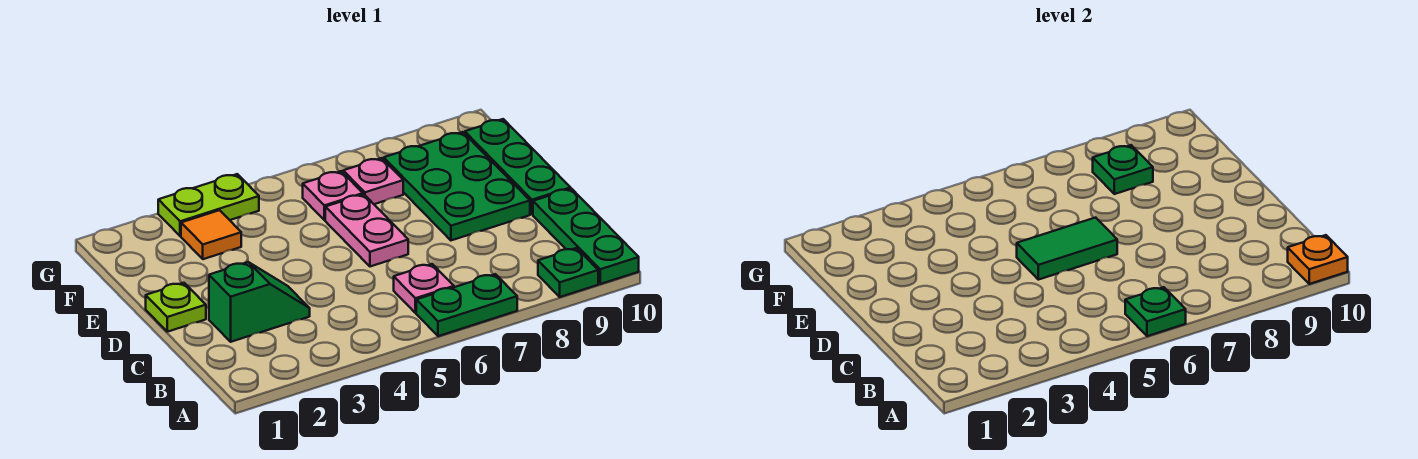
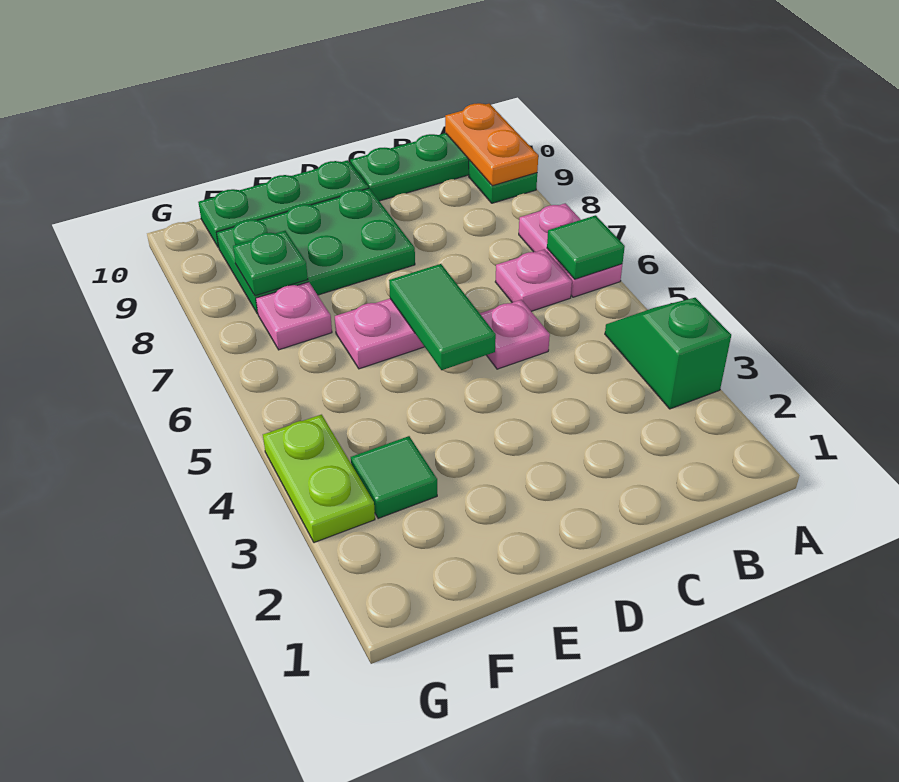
green 1x2 plate [416,274,517,336] -> pink 1x2 plate [519,203,622,297]
green 1x1 plate [1125,287,1186,336] -> green 1x1 tile [547,215,625,279]
orange 1x1 plate [1288,235,1348,284] -> orange 1x2 plate [445,103,538,186]
green 1x2 slope [209,262,310,342] -> green 1x2 slope moved to [605,298,731,409]
lime 1x1 plate [146,283,206,332] -> none
orange 1x1 tile [181,210,241,259] -> green 1x1 tile [351,436,437,519]
pink 1x1 plate [303,171,363,220] -> pink 1x1 plate moved to [480,300,550,369]

